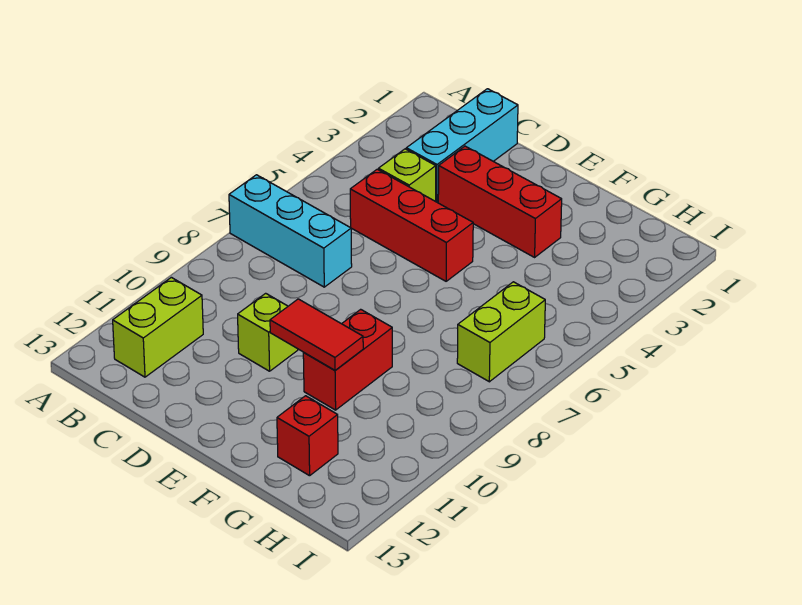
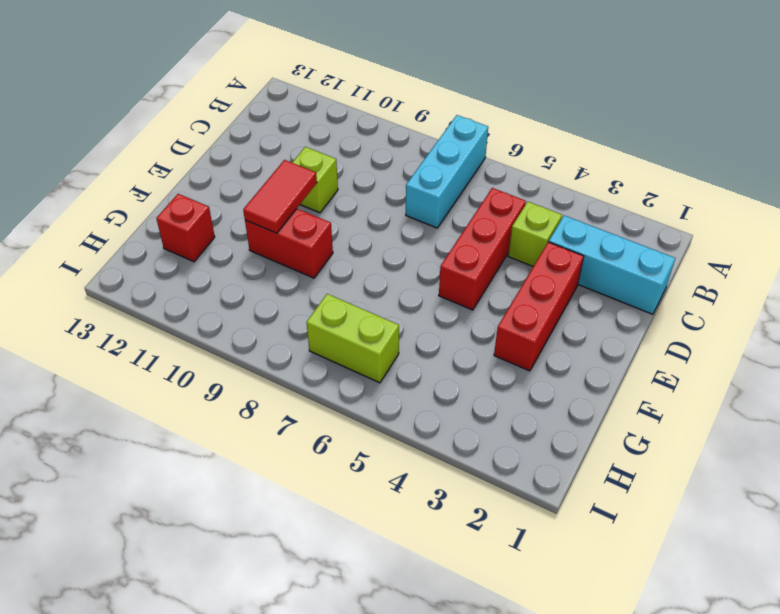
lime 1x2 brick [113,277,203,377] -> none

